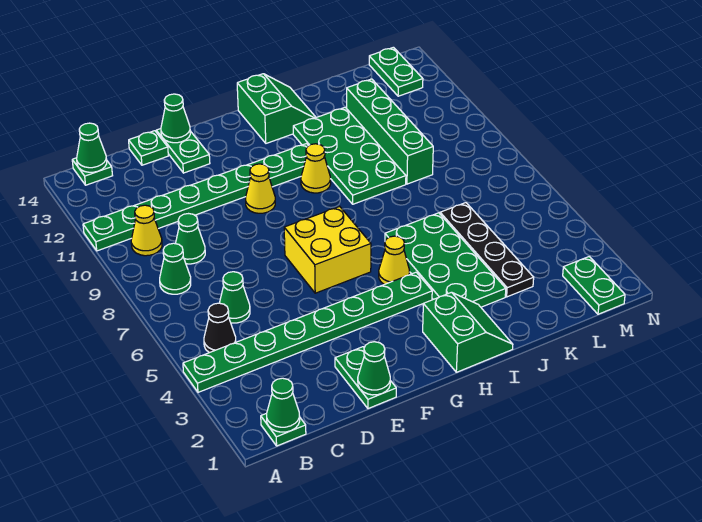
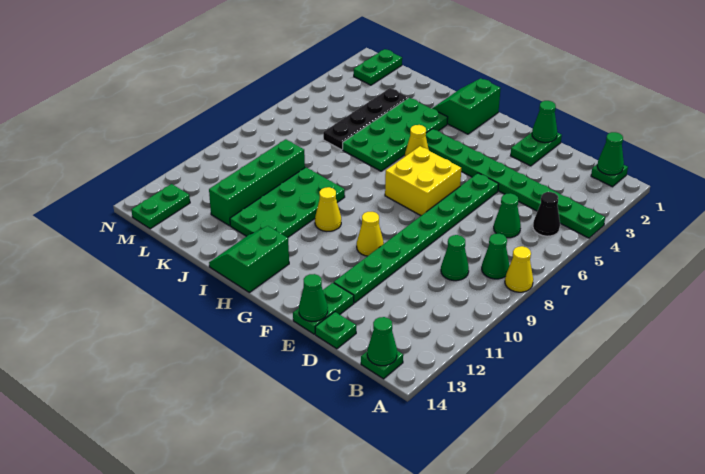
green 1x8 plate [83,144,308,251] -> green 1x8 plate turned to [334,173,499,303]
yellow 1x1 cone [131,205,162,256] -> yellow 1x1 cone moved to [505,246,533,292]

